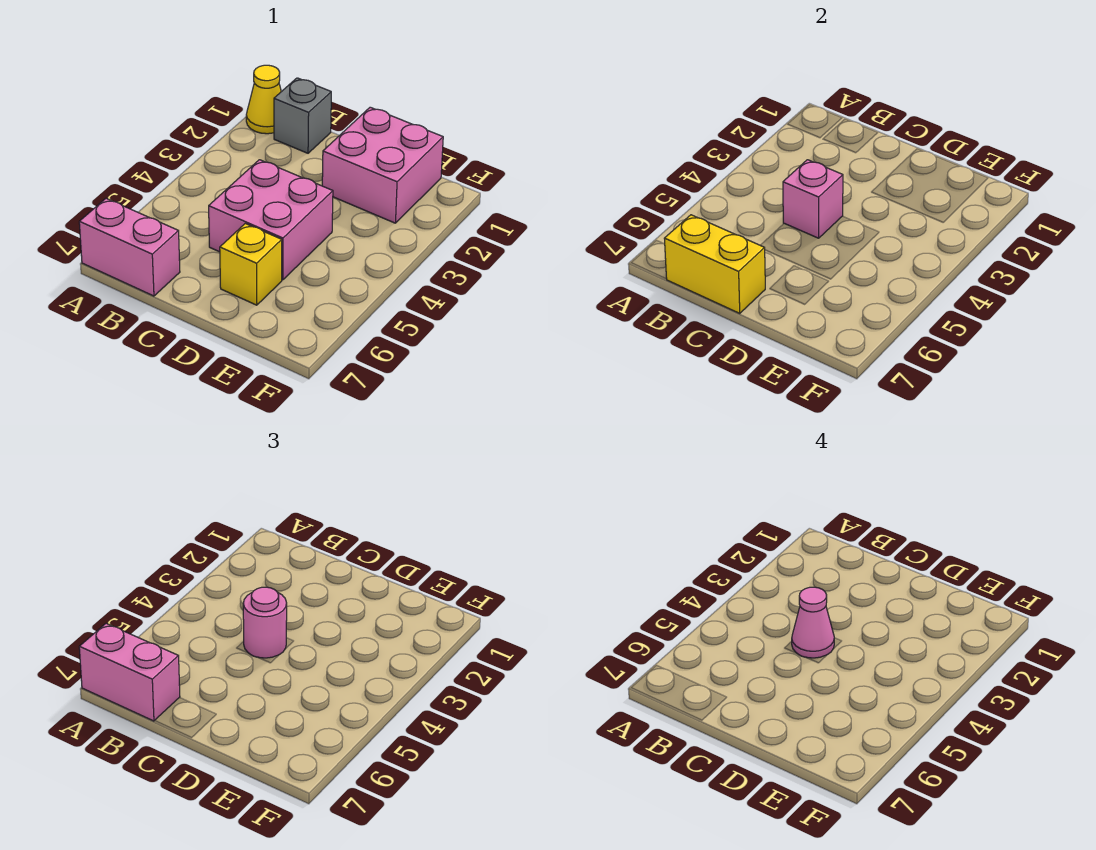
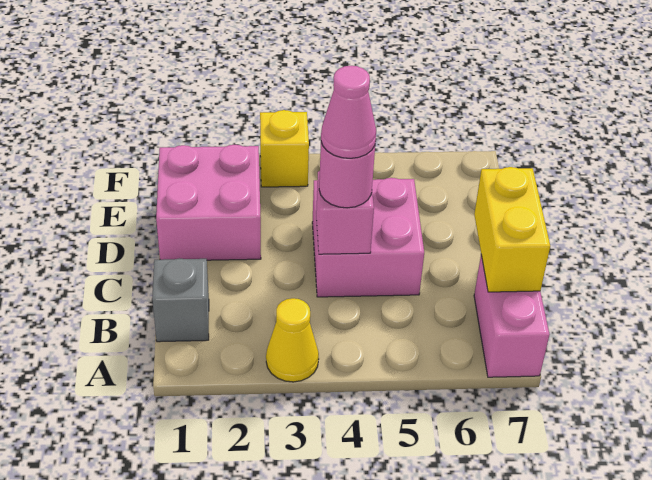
yellow 1x1 cone [246,65,281,134] -> yellow 1x1 cone moved to [266,298,319,382]
pink 1x2 brick [79,623,180,721] -> none
yellow 1x1 brick [220,224,282,305] -> yellow 1x1 brick moved to [260,110,309,187]

